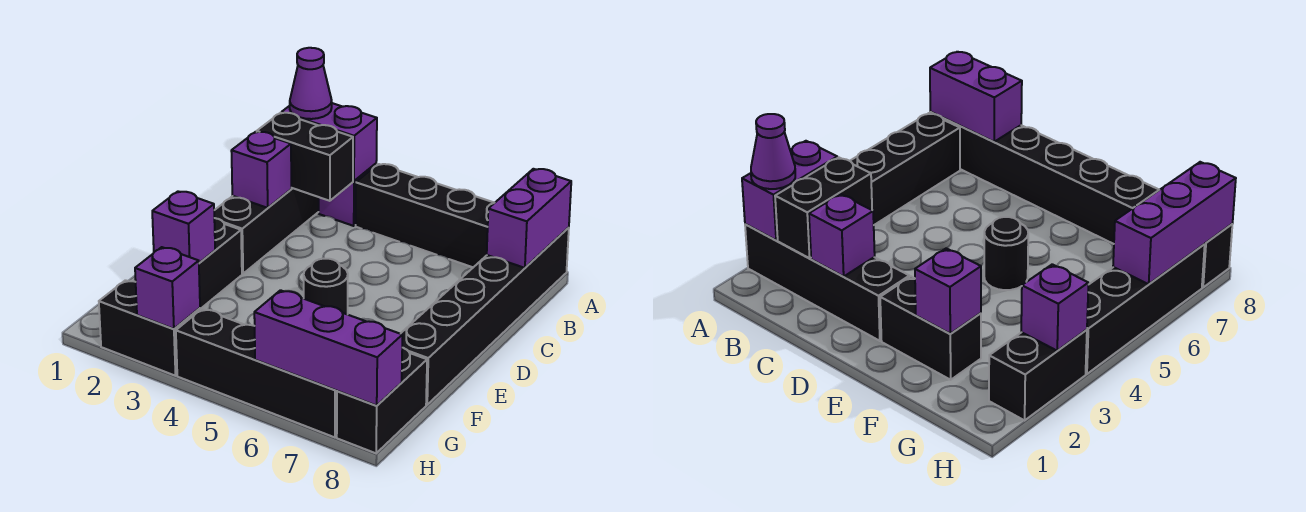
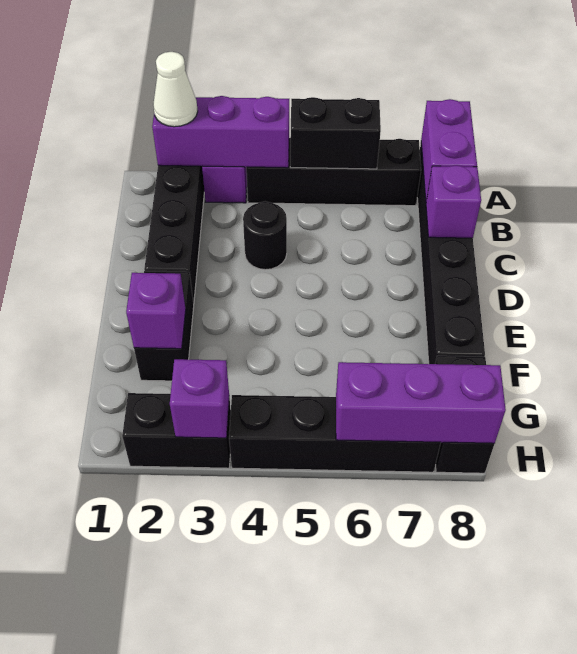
purple 1x2 brick [282,103,377,181] -> purple 1x3 brick [152,96,289,168]
purple 1x1 cone [290,48,332,119] -> white 1x1 cone [153,52,198,127]
black 1x2 brick [257,113,353,201] -> black 1x2 brick moved to [290,97,381,169]
purple 1x1 brick [231,132,291,208] -> purple 1x1 brick moved to [426,165,481,238]
black 1x1 round brick [304,259,348,314] -> black 1x1 round brick moved to [243,201,287,270]

